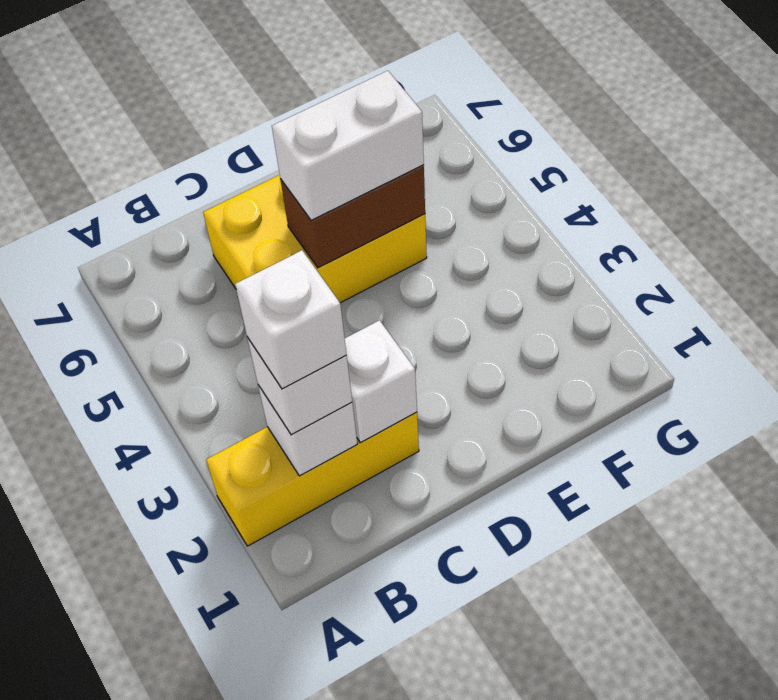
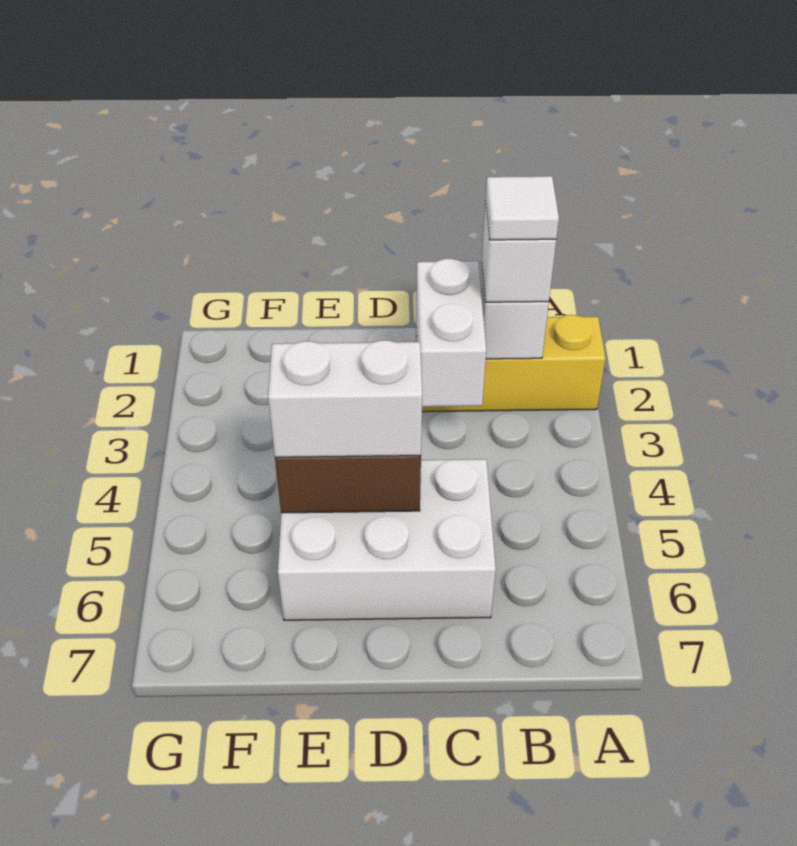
white 1x1 brick [235,250,347,389] -> white 1x1 tile [486,176,559,240]
white 1x1 brick [345,320,417,443] -> white 1x2 brick [416,259,486,407]
yellow 2x3 brick [203,175,427,303] -> white 2x3 brick [278,459,496,620]

